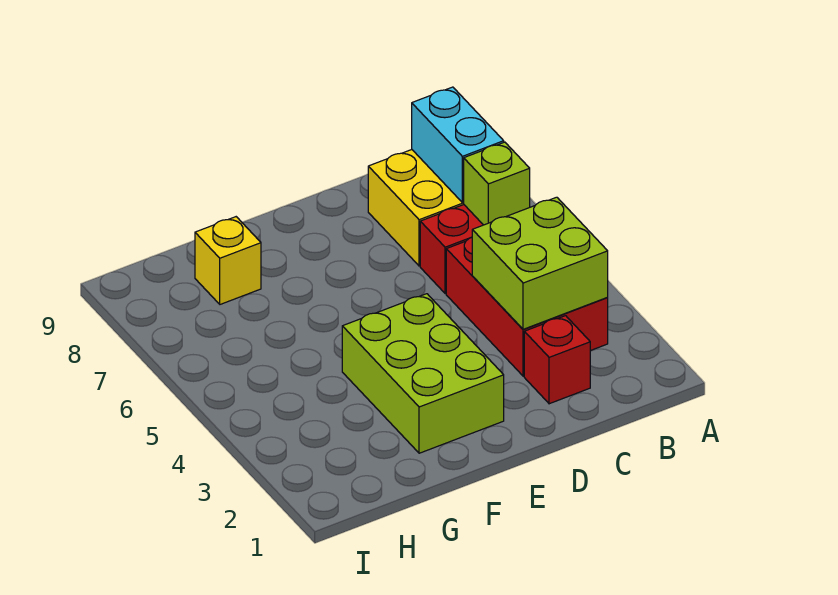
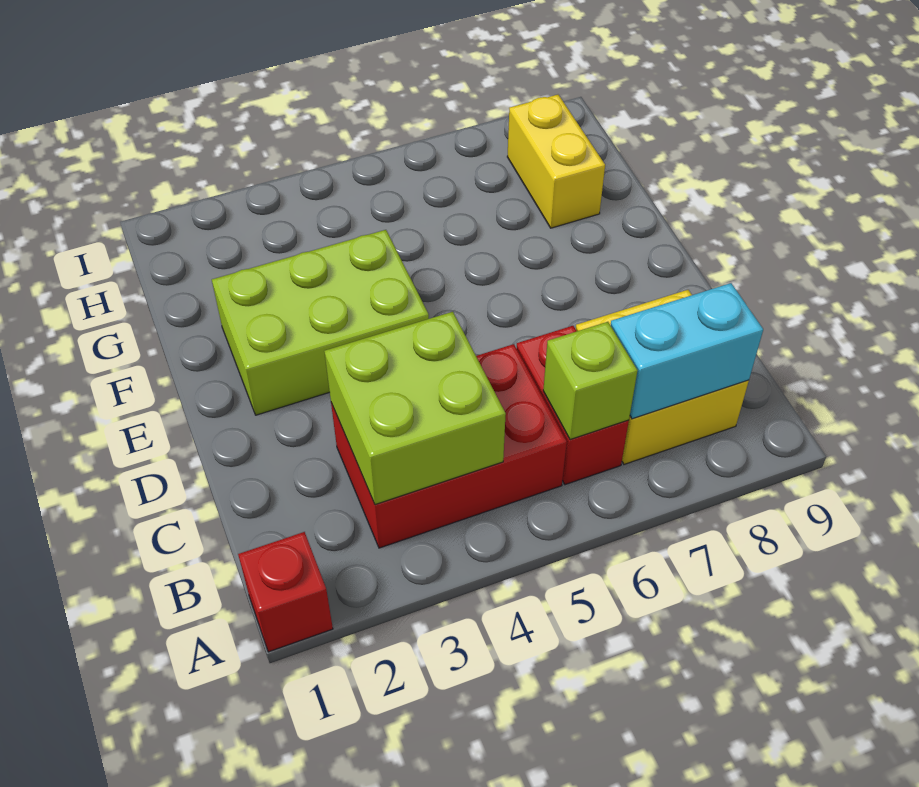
red 1x1 brick [524,316,590,404] -> red 1x1 brick moved to [238,532,333,652]
yellow 1x1 brick [195,217,261,304] -> yellow 1x2 brick [507,95,605,228]

